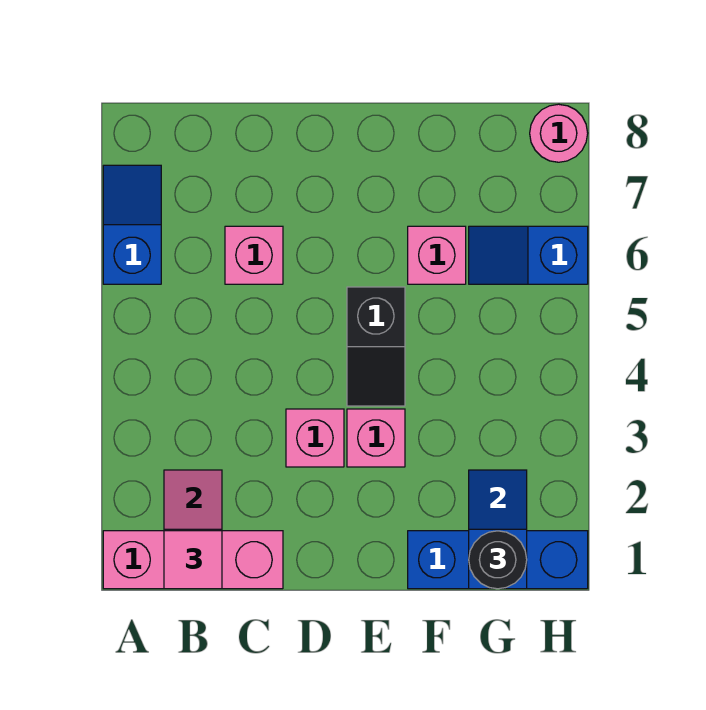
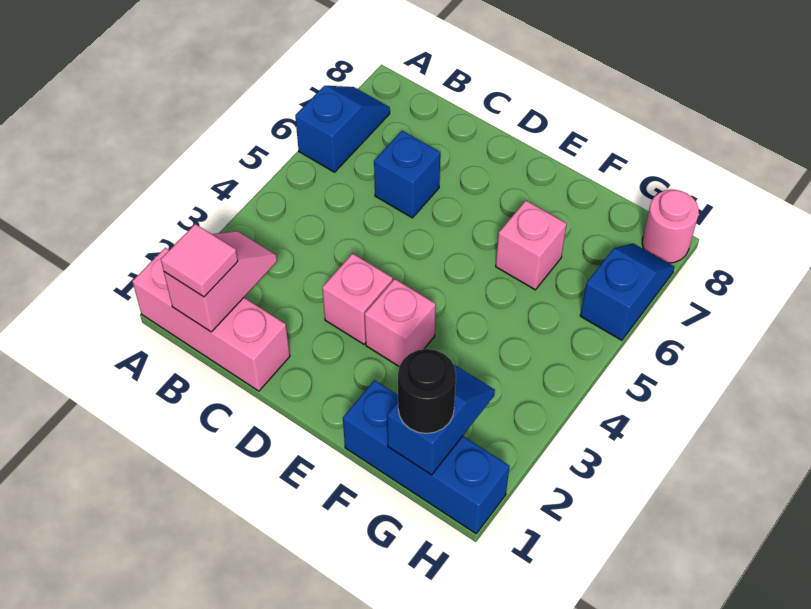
pink 1x1 brick [225,226,283,284] -> blue 1x1 brick [374,131,440,218]
black 1x2 slope [347,287,405,406] -> none
blue 1x2 slope [469,226,588,284] -> blue 1x2 slope turned to [580,244,674,340]

